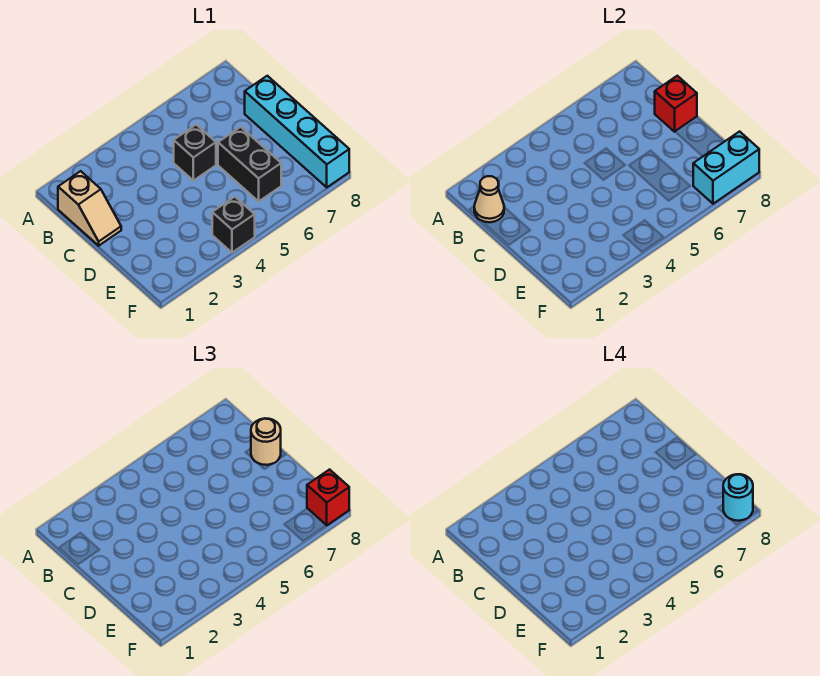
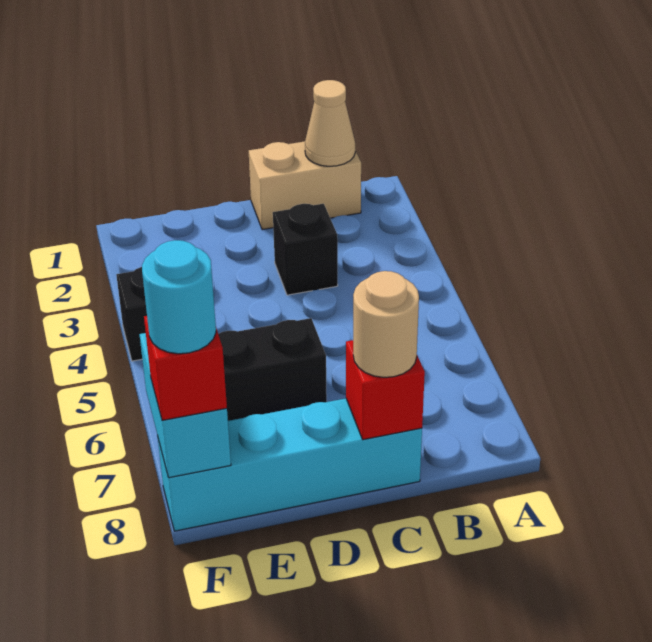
tan 1x2 slope [58,171,121,246] -> tan 1x2 brick [249,141,361,230]
black 1x1 brick [174,125,216,181] -> black 1x1 brick moved to [273,204,338,295]

